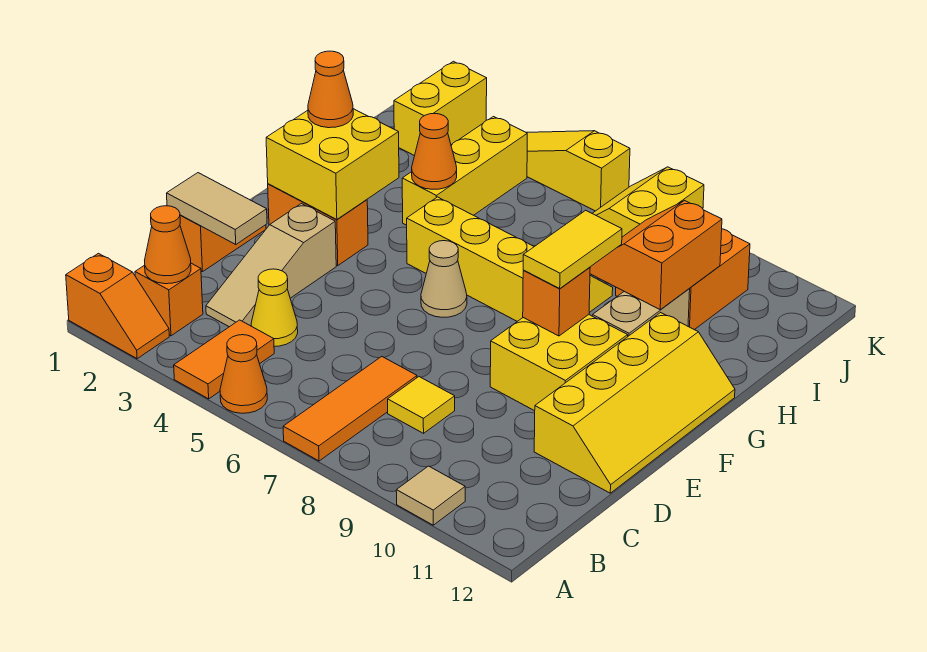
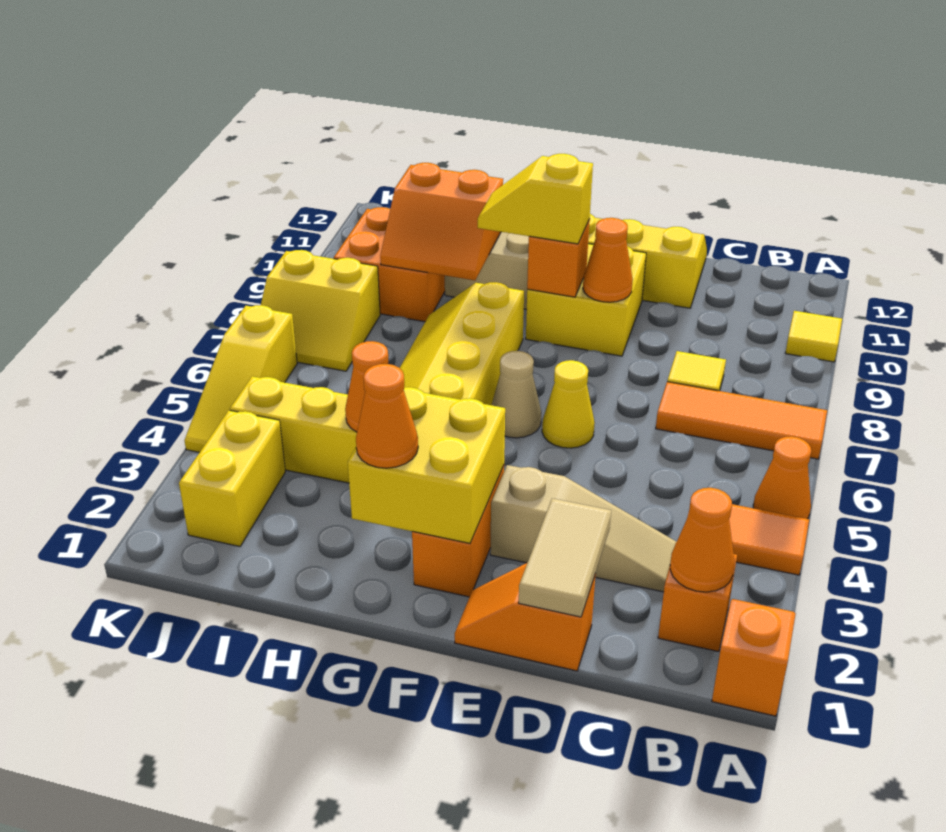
tan 1x1 tile [396,466,465,525] -> yellow 1x1 tile [786,311,842,362]
yellow 1x1 cone [251,269,298,346] -> yellow 1x1 cone moved to [542,360,595,448]
none -> orange 1x1 cone [583,218,633,302]
yellow 1x2 tile [523,210,622,288] -> yellow 1x2 slope [478,154,593,244]
yellow 1x2 brick [394,61,487,156] -> yellow 1x2 brick turned to [179,410,285,546]

